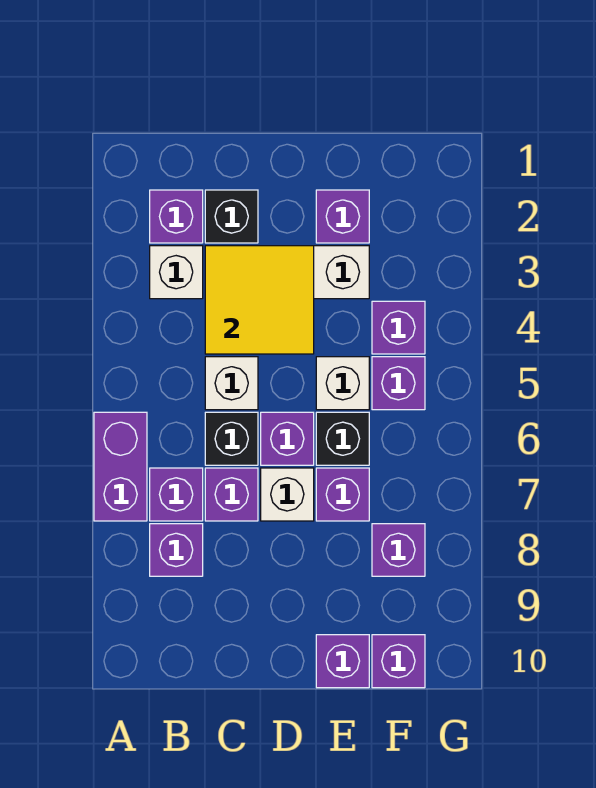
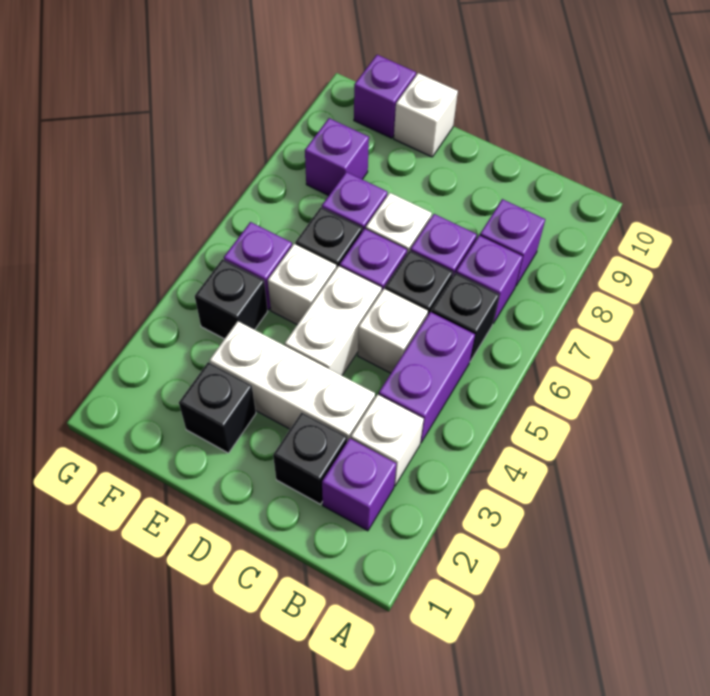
purple 1x2 brick [94,412,147,521] -> purple 1x2 brick moved to [379,312,475,443]
none -> black 1x1 brick [431,273,499,361]
yellow 2x2 tile [205,246,314,354] -> none
none -> white 1x2 brick [285,266,382,375]
purple 1x1 brick [316,190,369,243] -> black 1x1 brick [179,362,256,453]
purple 1x1 brick [316,635,369,688] -> white 1x1 brick [394,73,458,157]
purple 1x1 brick [372,301,425,354] -> black 1x1 brick [195,259,268,339]

